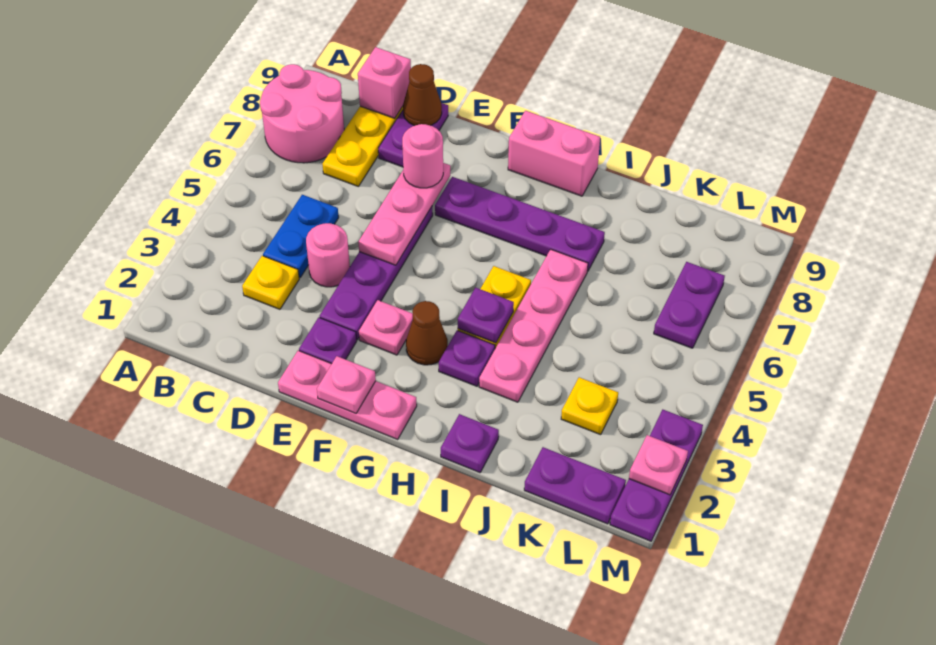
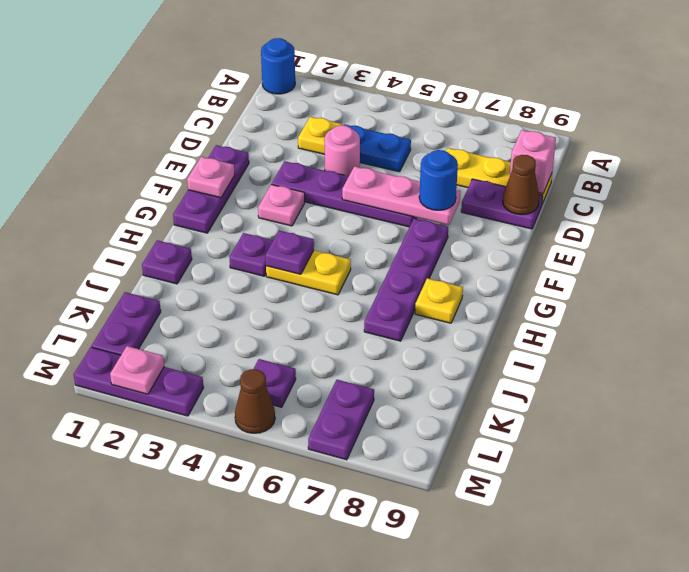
none -> blue 1x1 round brick [261,38,295,94]
pink 2x2 round brick [260,64,344,163] -> none
pink 1x3 plate [278,351,417,439] -> purple 1x3 plate [173,145,249,233]
purple 1x1 plate [299,317,357,364] -> purple 1x1 plate moved to [254,359,296,407]
pink 1x1 round brick [402,124,443,188] -> blue 1x1 round brick [419,150,458,210]
brown 1x1 cone [406,301,448,365] -> brown 1x1 cone moved to [235,369,275,433]
pink 1x2 brick [508,111,600,196] -> none
pink 1x4 plate [479,249,588,402] -> none
yellow 1x1 plate [561,377,618,435] -> yellow 1x1 plate moved to [415,278,463,323]
purple 1x2 plate [654,262,725,348] -> purple 1x2 plate turned to [308,380,374,460]

